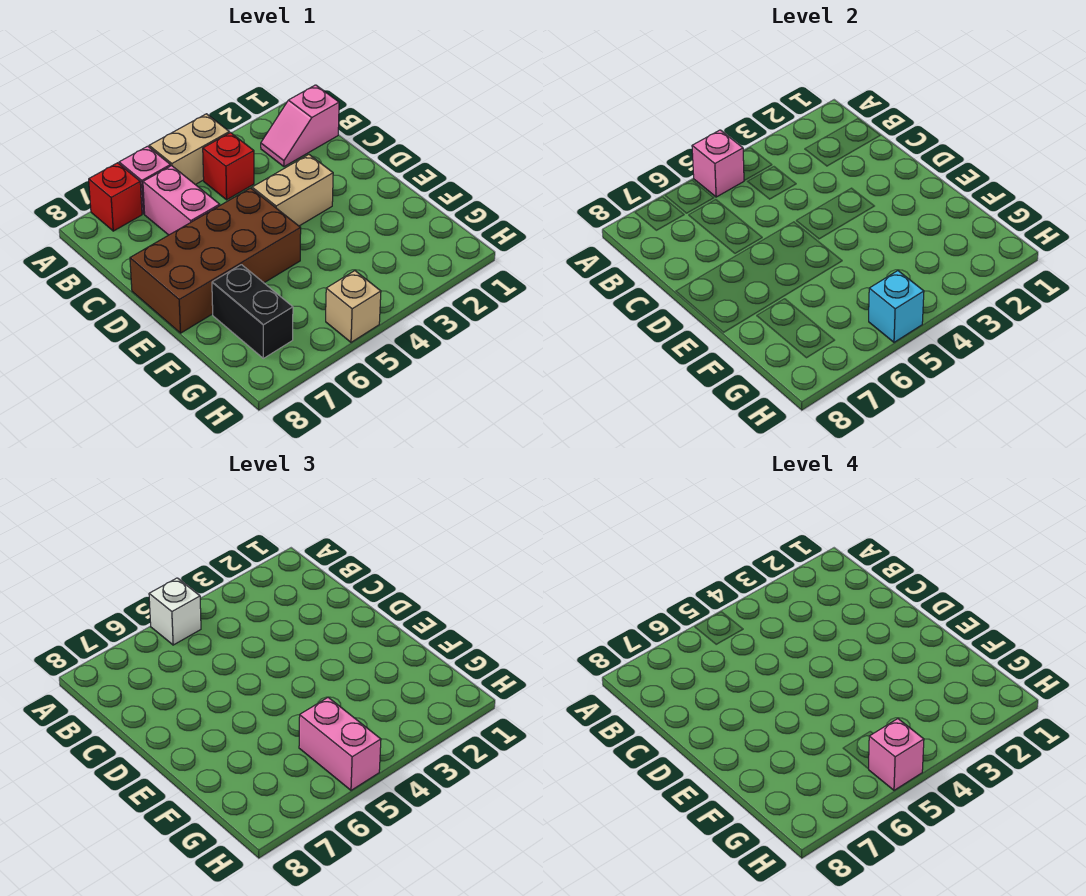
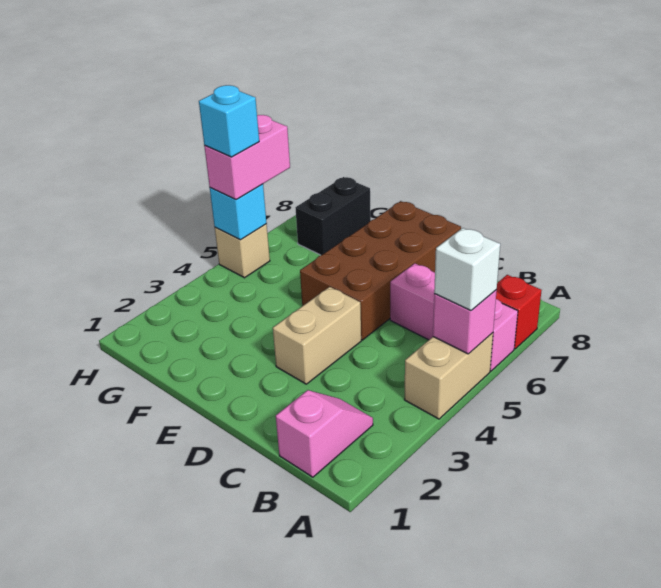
red 1x1 brick [203,133,254,200] -> none
black 1x2 brick [212,265,293,358] -> black 1x2 brick turned to [295,177,371,255]
pink 1x2 brick [299,698,381,790] -> pink 1x2 brick turned to [204,115,290,200]
pink 1x1 brick [869,719,924,790] -> cyan 1x1 brick [199,85,259,157]

